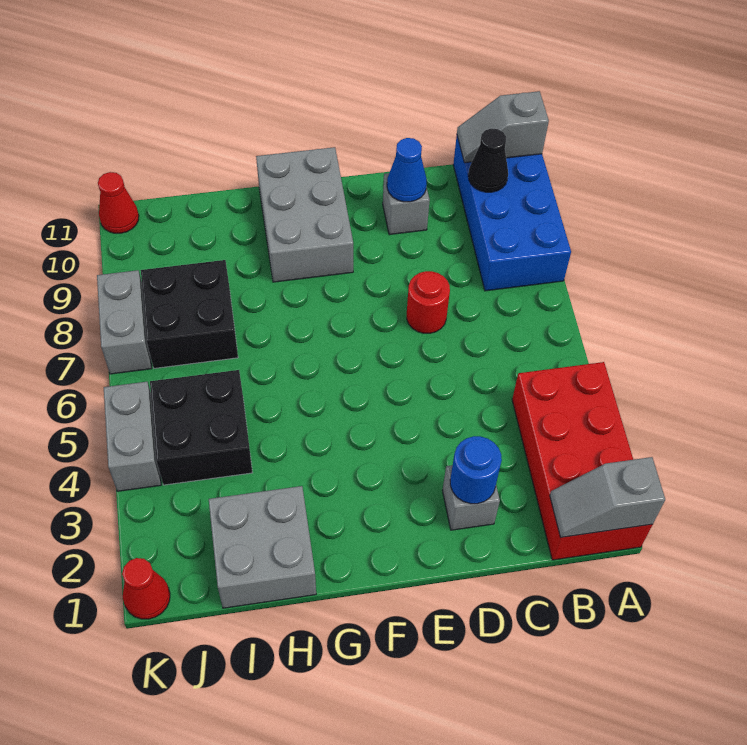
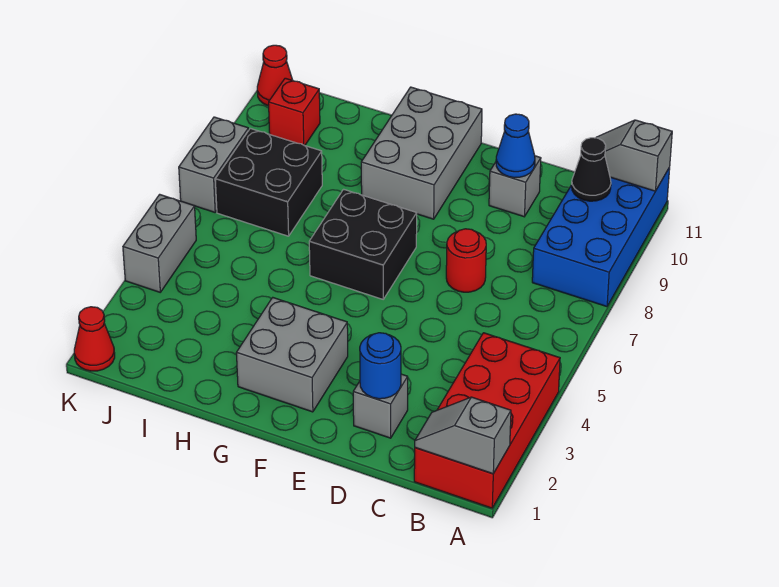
grey 2x2 brick [209,486,316,608] -> grey 2x2 brick moved to [236,298,348,412]
black 2x2 brick [150,370,253,485] -> black 2x2 brick moved to [309,189,417,299]
none -> red 1x1 brick [269,78,320,146]

